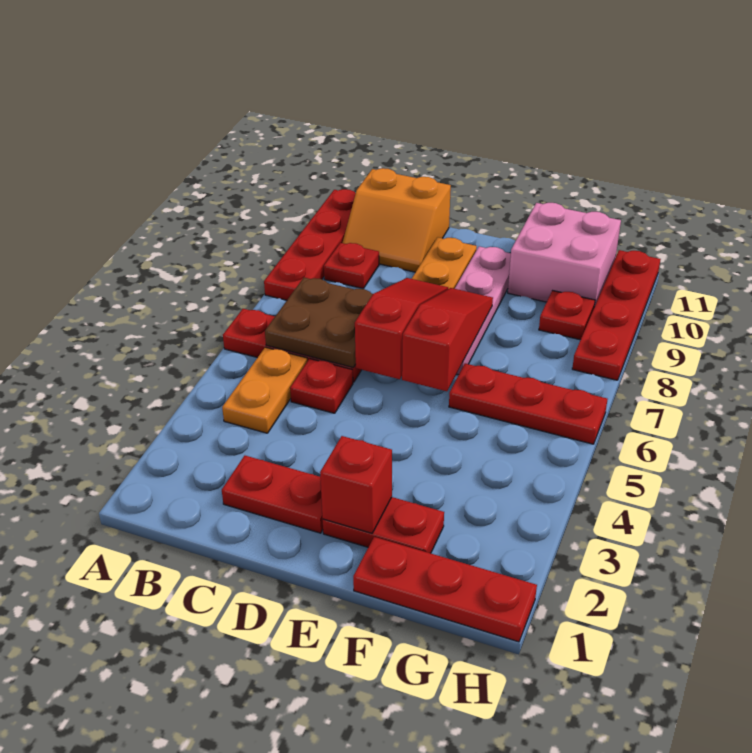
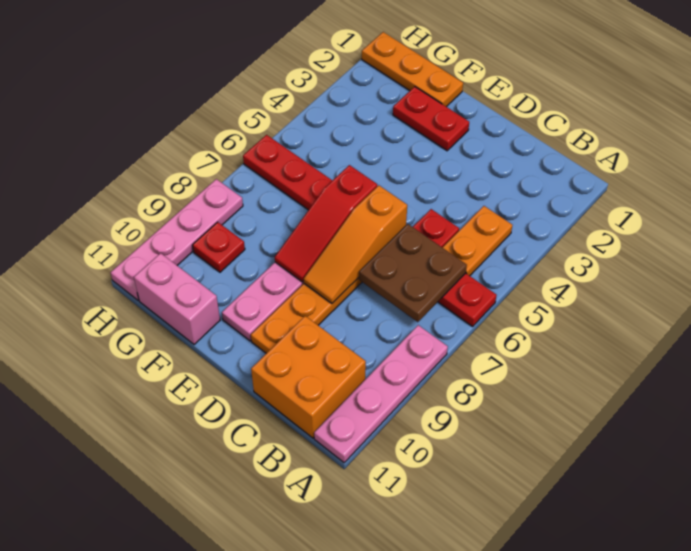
red 1x4 plate [264,189,356,300] -> pink 1x4 plate [314,325,448,463]
red 1x1 plate [324,243,379,289] -> none
orange 2x2 slope [343,168,451,272] -> orange 2x2 brick [251,316,366,438]
red 1x2 plate [222,456,323,533] -> none
red 1x3 slope [355,278,448,379] -> orange 1x3 slope [304,185,407,304]
red 1x1 brick [320,436,392,533] -> none
red 1x3 plate [353,537,537,642] -> orange 1x3 plate [362,32,463,107]
pink 2x2 brick [508,203,621,307] -> pink 1x2 brick [134,253,220,345]
red 1x4 plate [572,250,661,380] -> pink 1x4 plate [111,179,243,301]

